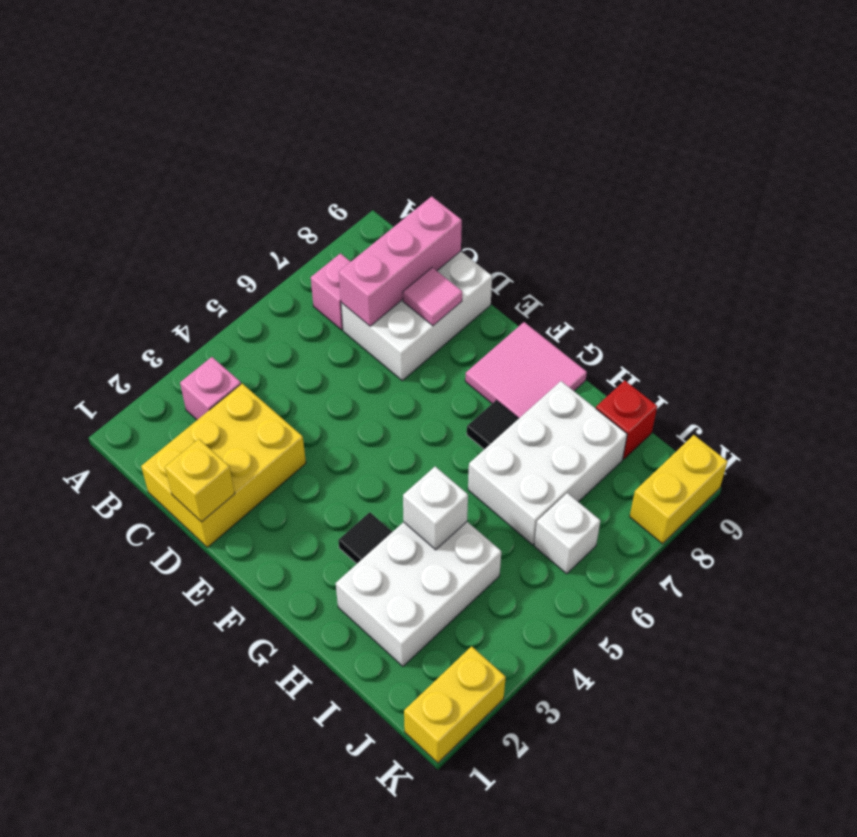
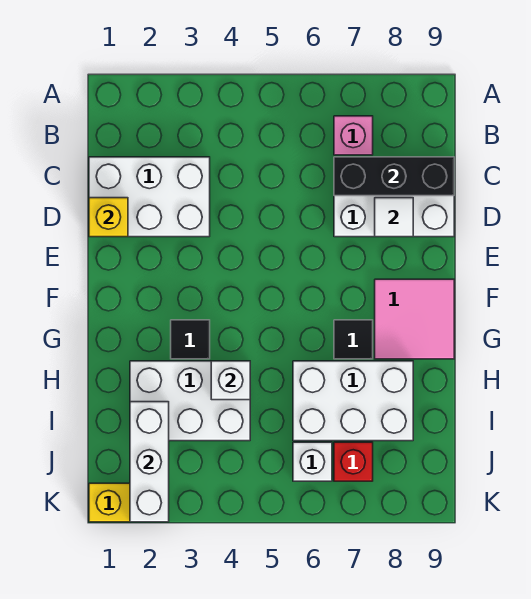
pink 1x1 brick [180,357,241,420] -> none
yellow 2x3 brick [141,384,306,547] -> white 2x3 brick [89,157,210,237]
pink 1x3 brick [339,196,462,326] -> black 1x3 brick [334,157,454,196]
pink 1x1 tile [403,267,462,326] -> white 1x1 tile [375,198,413,237]
none -> white 1x3 brick [130,402,169,522]
red 1x1 brick [596,381,657,459] -> red 1x1 brick moved to [334,442,373,481]
yellow 1x2 brick [630,435,727,544] -> none

